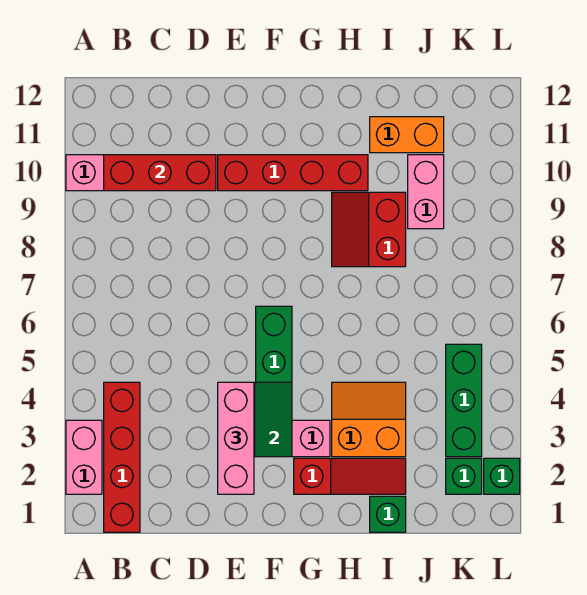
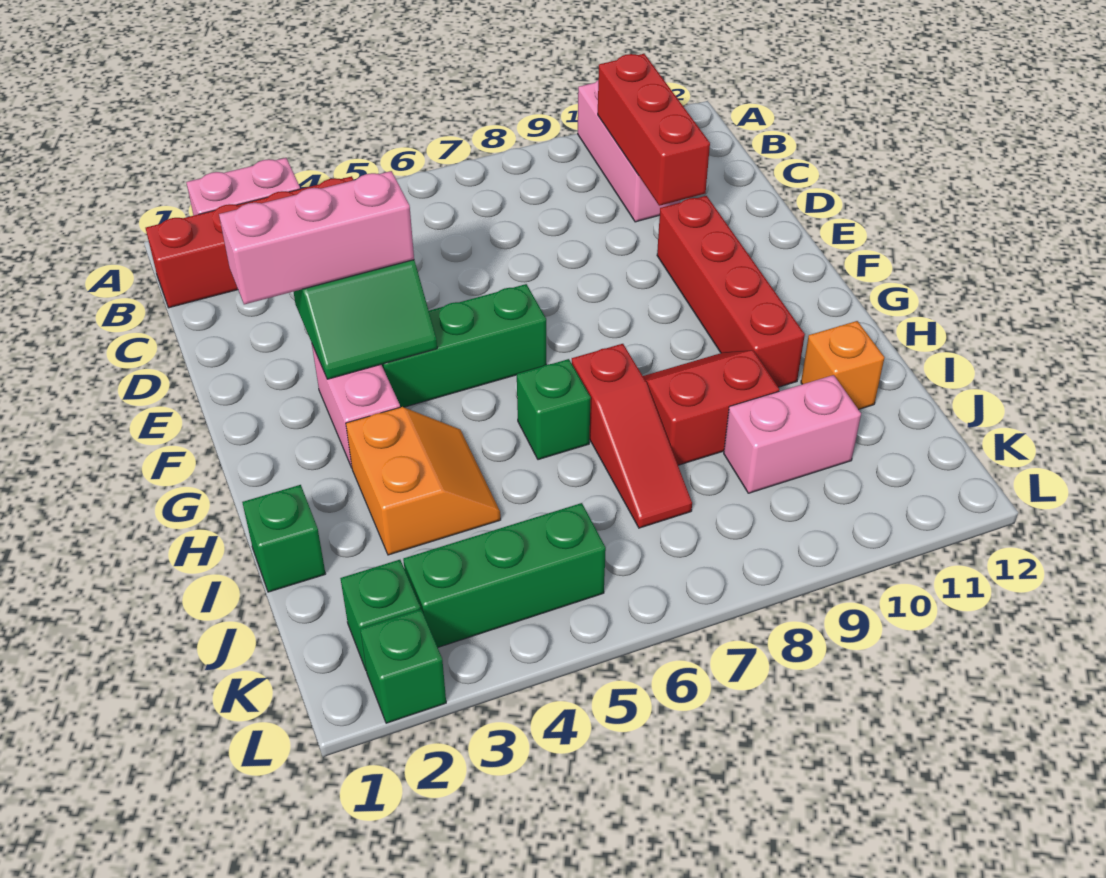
red 1x3 slope [294,458,406,494] -> red 1x3 slope moved to [572,344,692,528]
none -> green 1x1 brick [517,359,591,460]
orange 1x2 brick [370,117,444,153] -> orange 1x1 brick [801,321,884,410]

